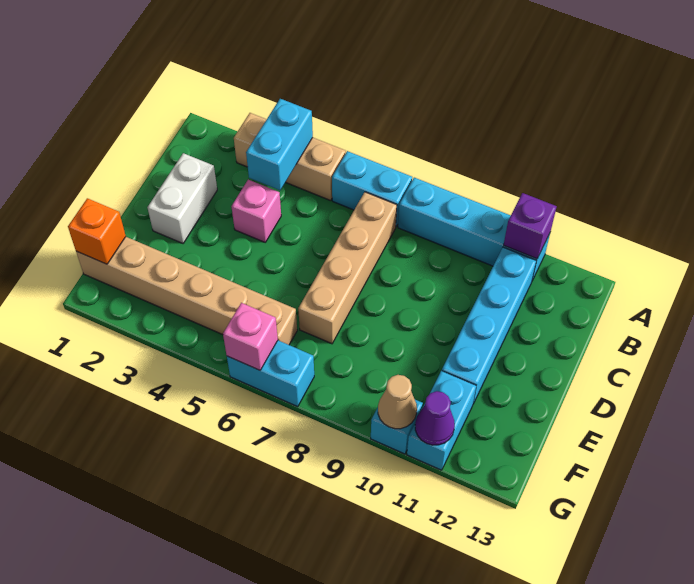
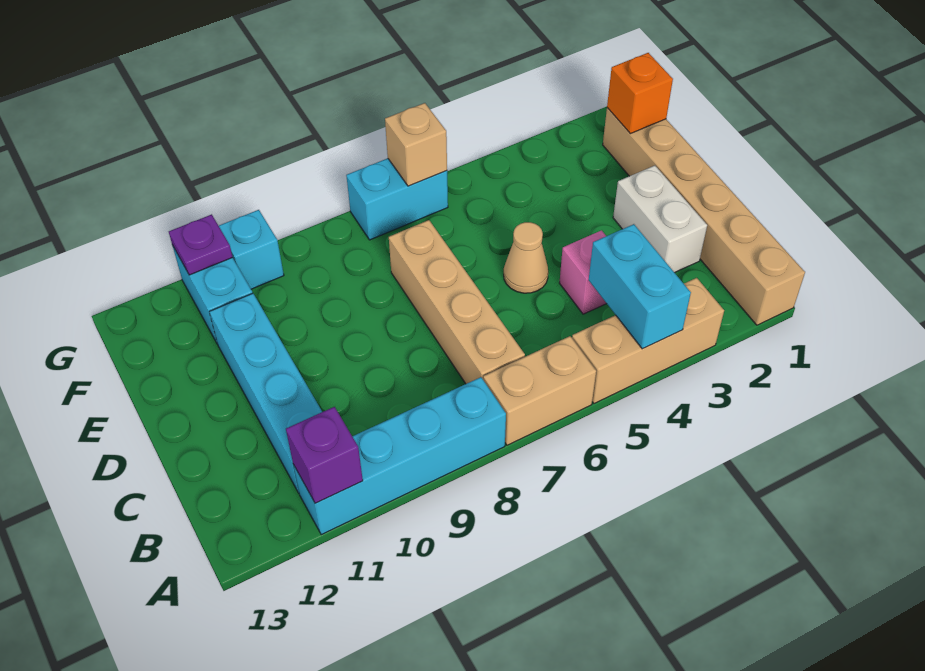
cyan 1x2 brick [332,151,412,226] -> tan 1x2 brick [483,336,596,445]
tan 1x6 brick [76,237,297,345] -> tan 1x6 brick turned to [603,108,805,325]
pink 1x1 brick [223,303,278,370] -> tan 1x1 brick [385,103,447,186]
tan 1x1 cone [378,375,417,429] -> tan 1x1 cone moved to [504,222,548,293]
purple 1x1 cone [415,391,455,445] -> purple 1x1 plate [169,214,233,275]

